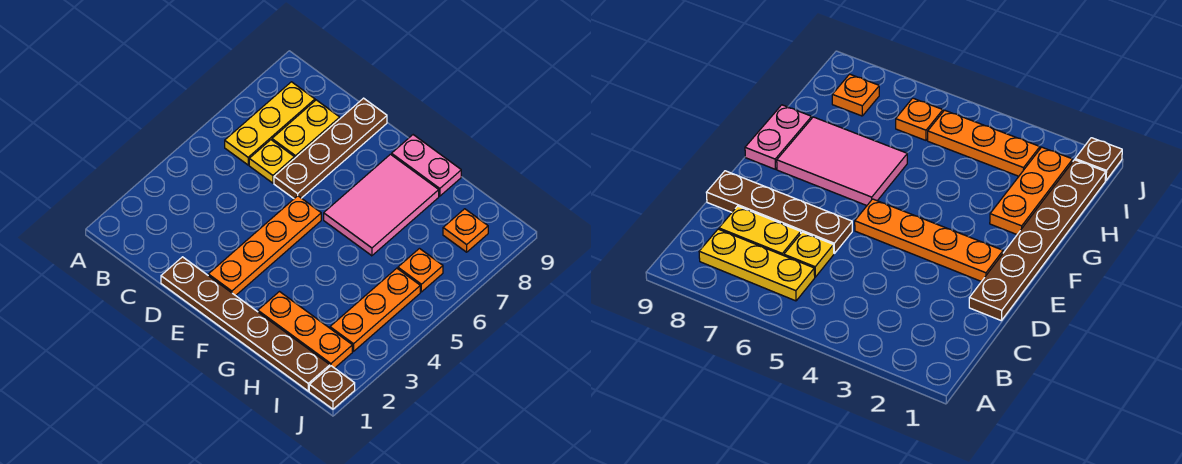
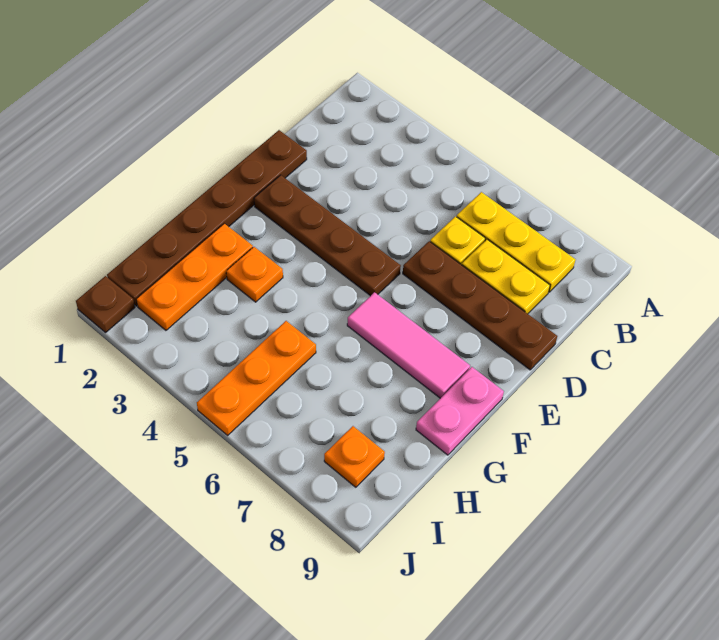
orange 1x4 plate [208,196,321,296] -> brown 1x4 plate [254,175,401,296]
pink 2x3 tile [324,154,439,256] -> pink 1x3 tile [347,292,470,398]
orange 1x3 plate [330,268,420,351] -> orange 1x3 plate turned to [197,321,316,435]
orange 1x1 plate [398,249,443,292] -> orange 1x1 plate moved to [226,247,283,302]

